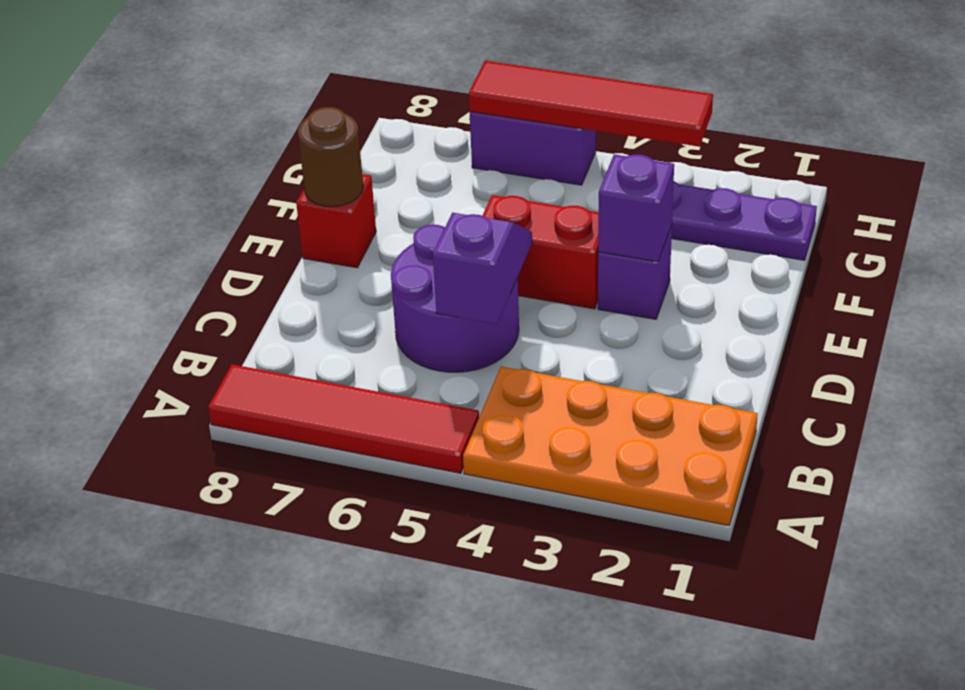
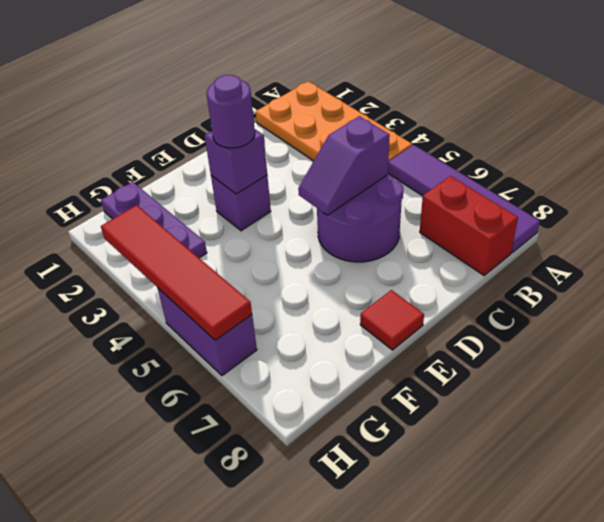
red 1x4 tile [208,364,479,473] -> purple 1x4 tile [388,145,540,253]
none -> purple 1x1 round brick [206,75,255,148]
red 1x2 brick [482,195,598,309] -> red 1x2 brick moved to [420,176,518,275]
red 1x1 brick [296,174,376,268] -> red 1x1 tile [360,290,424,350]
brown 1x1 round brick [298,107,363,207] -> none

